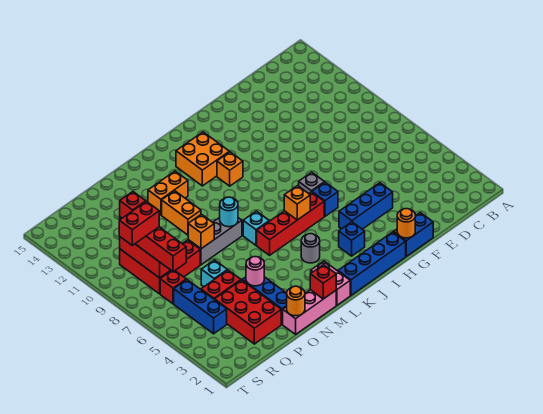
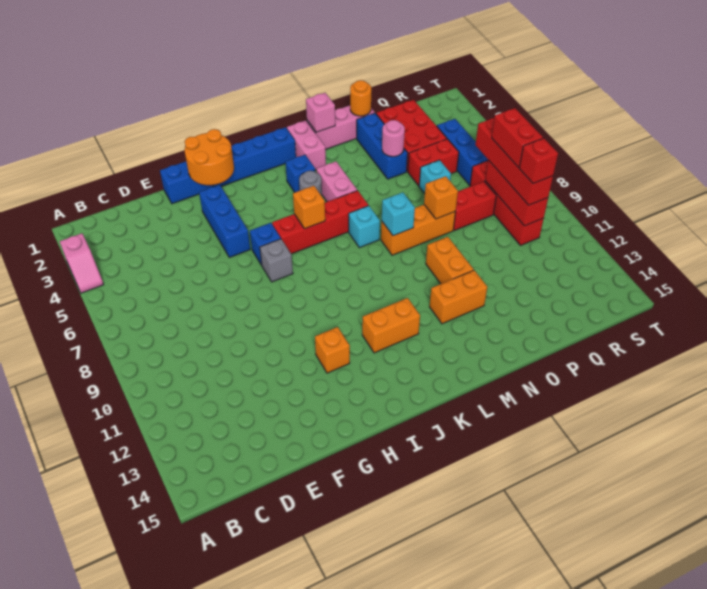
none -> pink 1x2 slope [60,233,104,293]
blue 1x3 brick [339,183,393,229] -> blue 1x3 brick turned to [199,185,250,257]
orange 1x1 round brick [397,209,415,238] -> orange 2x2 round brick [185,129,234,185]
blue 1x1 brick [339,222,365,256] -> blue 1x1 brick moved to [286,155,315,192]
orange 1x1 brick [217,152,243,186] -> orange 1x1 brick moved to [315,327,350,373]
orange 2x2 brick [176,132,229,186] -> orange 1x2 brick [362,298,420,353]
none -> pink 1x2 brick [316,161,357,202]
red 1x1 brick [310,265,336,299] -> pink 1x1 brick [306,93,335,132]
grey 1x3 brick [188,218,242,265] -> orange 1x3 brick [381,205,455,255]
cyan 1x1 round brick [220,197,238,227] -> cyan 1x1 brick [382,192,415,236]
red 1x2 brick [119,201,159,245] -> red 1x2 brick turned to [492,108,543,168]

